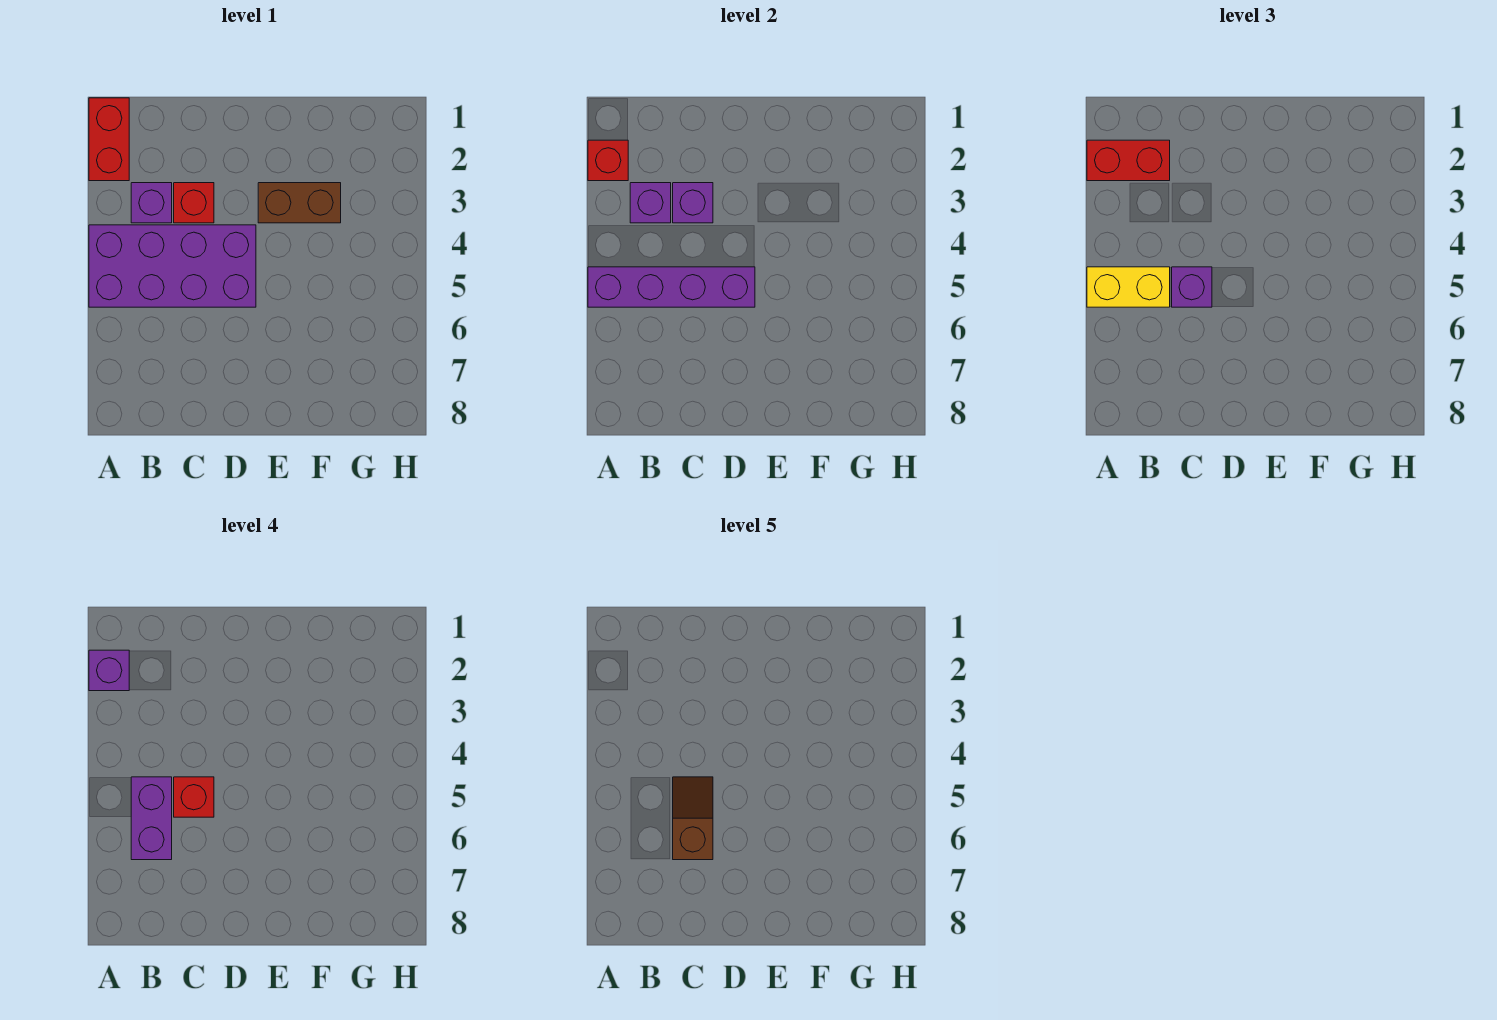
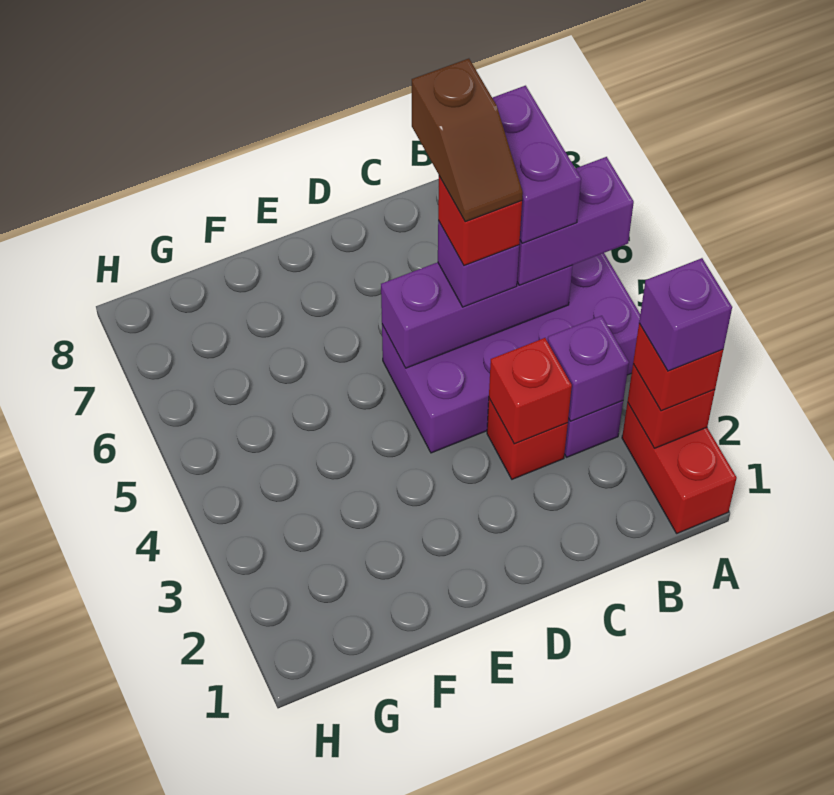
red 1x2 brick [1087,140,1170,181] -> red 1x1 brick [633,323,723,411]
purple 1x4 brick [588,267,755,307] -> purple 1x3 brick [381,262,573,368]
yellow 1x2 brick [1087,267,1170,307] -> purple 1x2 brick [517,157,634,285]
purple 1x1 brick [673,183,713,223] -> red 1x1 brick [489,338,572,444]
brown 1x2 brick [258,183,341,223] -> none

